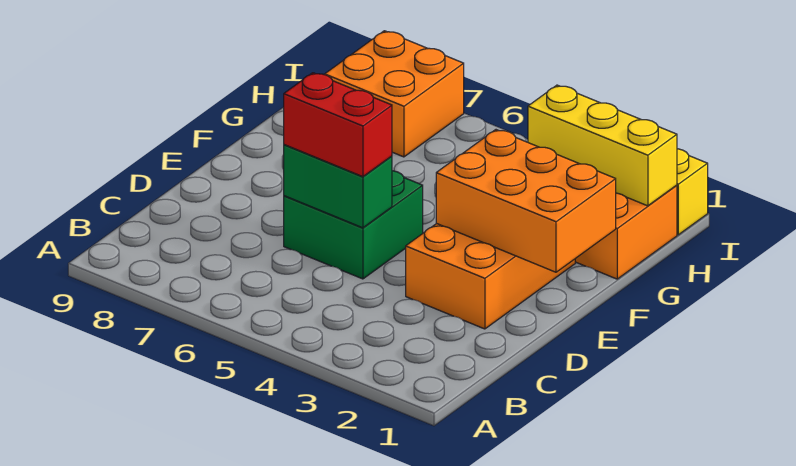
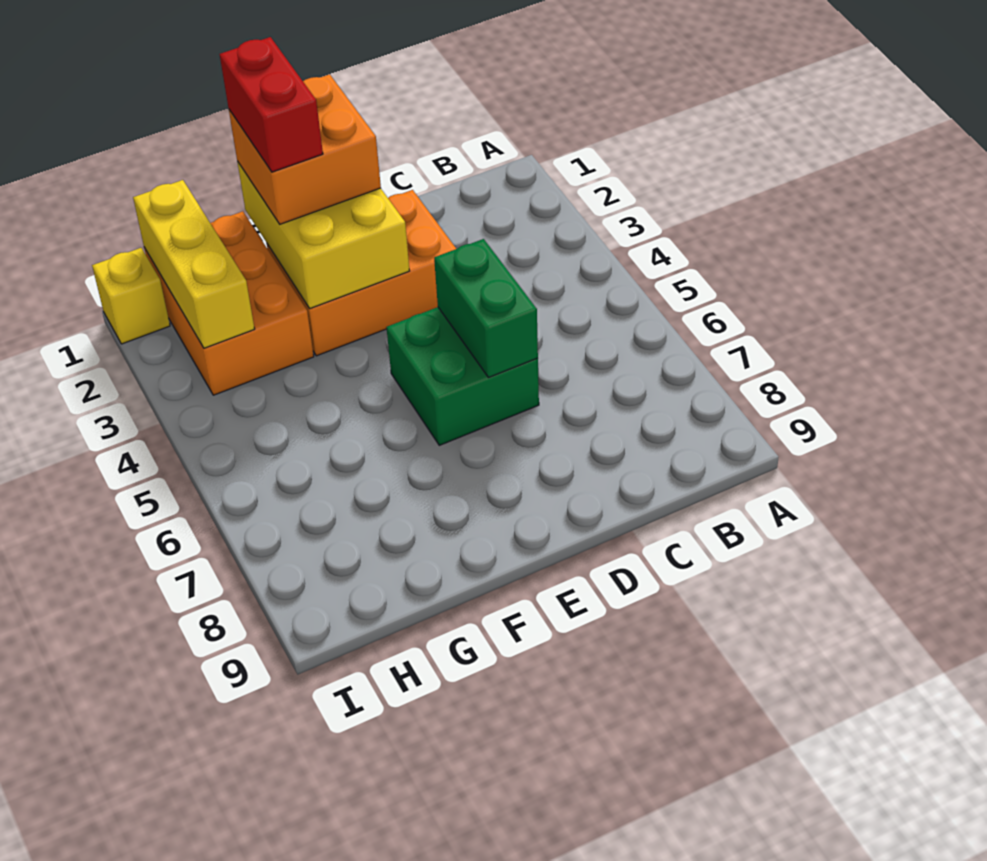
red 1x2 brick [284,73,392,177] -> red 1x2 brick moved to [220,37,323,172]
orange 2x3 brick [436,130,616,272] -> yellow 2x3 brick [237,161,409,308]
orange 2x2 brick [325,31,464,157] -> orange 2x2 brick moved to [229,74,381,224]

